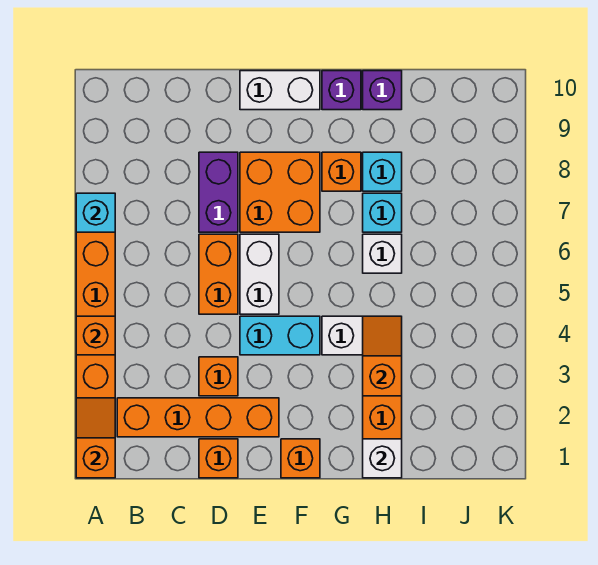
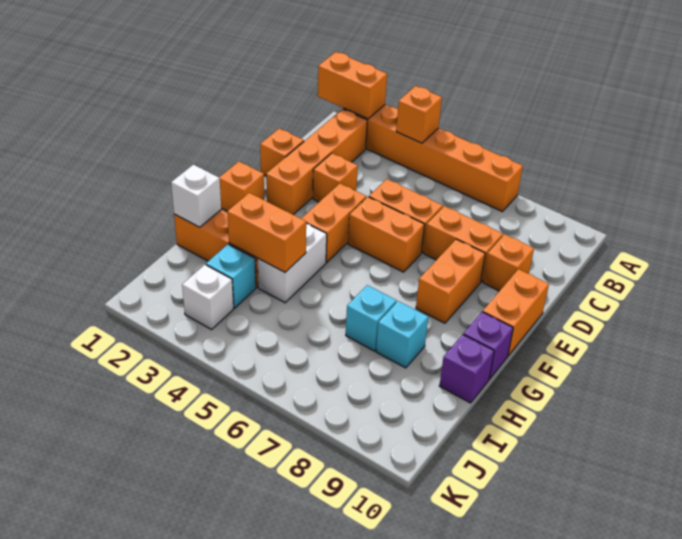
orange 1x2 slope [76,398,115,478] -> orange 1x2 brick [318,52,387,119]
cyan 1x1 brick [76,193,115,232] -> cyan 1x1 brick moved to [206,244,256,308]
purple 1x2 brick [199,152,238,232] -> orange 1x2 brick [424,206,503,282]
cyan 1x2 brick [240,316,320,355] -> orange 1x2 brick [301,184,367,262]
white 1x2 brick [240,234,279,314] -> orange 1x2 brick [348,197,425,272]
orange 2x2 brick [240,152,320,232] -> orange 1x2 brick [416,239,485,323]
white 1x2 brick [240,71,320,110] -> orange 1x2 brick [483,269,549,356]
orange 1x1 brick [322,152,361,191] -> orange 1x1 brick moved to [483,234,534,291]
orange 1x2 slope [363,316,402,396] -> orange 1x2 brick [227,193,307,272]
white 1x1 brick [363,234,402,273] -> white 1x1 brick moved to [182,265,234,330]

